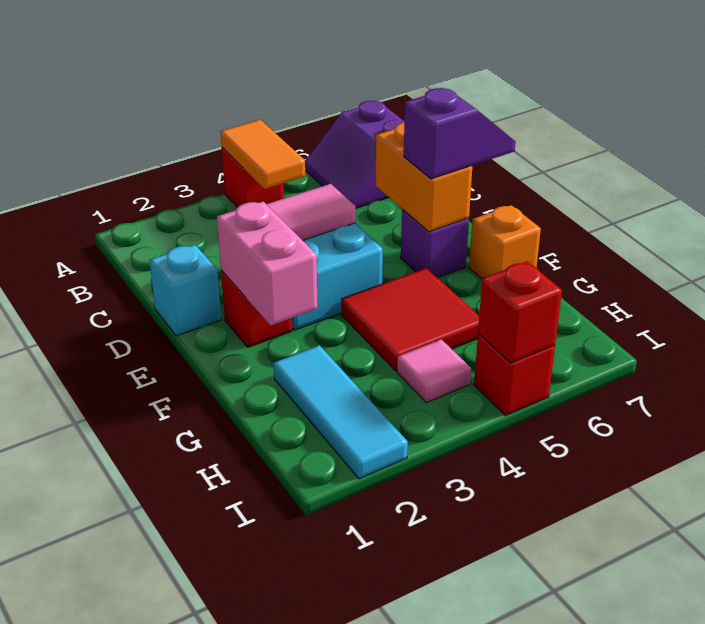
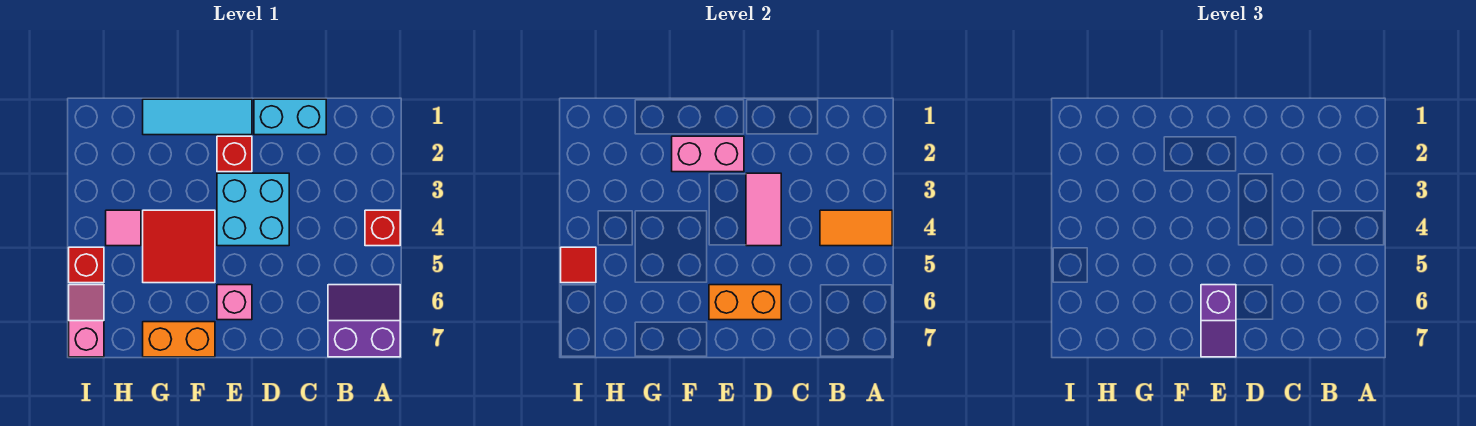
cyan 1x1 brick [150,245,221,336] -> cyan 1x2 brick [254,99,326,135]
purple 1x1 brick [401,209,469,278] -> pink 1x1 brick [217,285,252,320]
orange 1x1 brick [469,205,541,279] -> orange 1x2 brick [143,322,215,357]
cyan 1x3 tile [274,345,408,479] -> cyan 1x3 tile moved to [143,99,252,135]
red 1x1 brick [478,261,562,363] -> red 1x1 tile [561,247,596,283]
none -> pink 1x2 slope [69,285,104,357]

